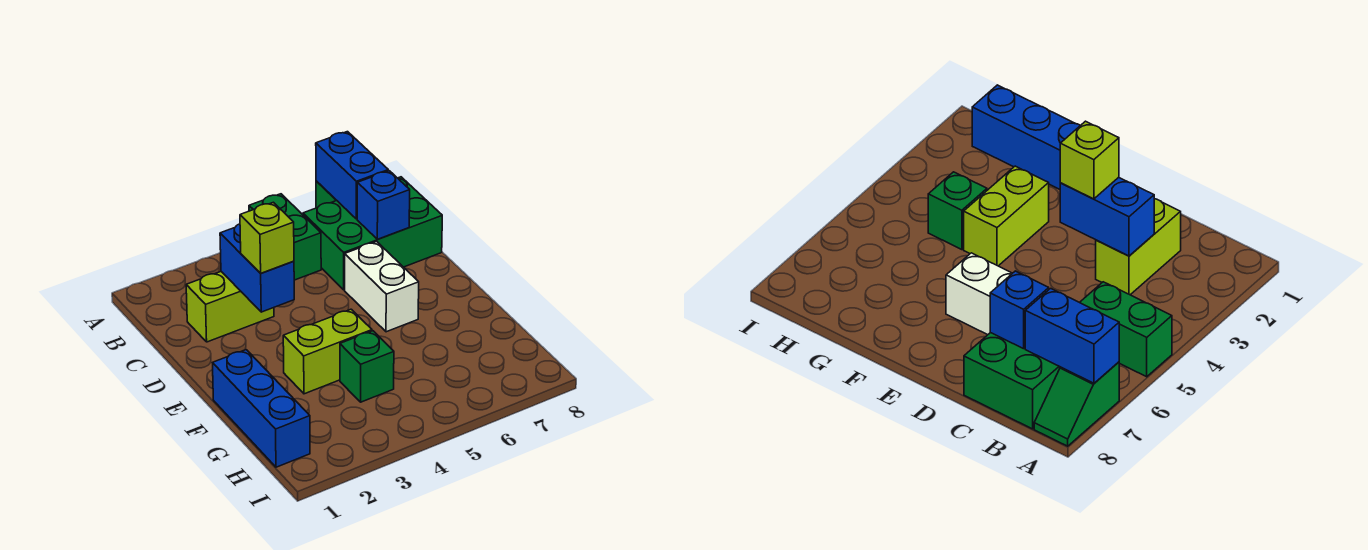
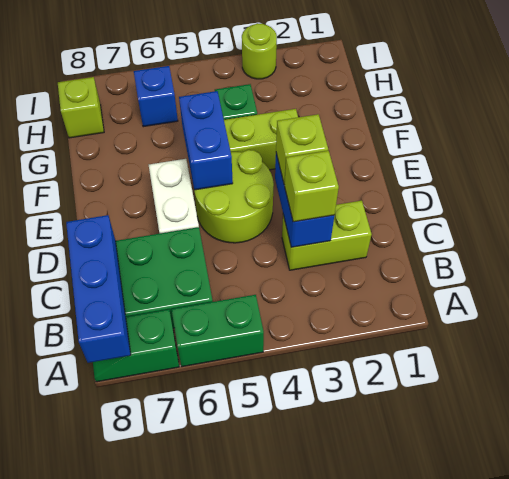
green 1x2 brick [249,194,321,280] -> green 1x2 brick turned to [172,295,264,367]
blue 1x2 brick [316,132,388,219] -> blue 1x2 brick moved to [179,91,233,190]
none -> lime 1x1 brick [284,151,339,222]
blue 1x1 brick [357,171,410,239] -> blue 1x1 brick moved to [134,66,178,127]
none -> lime 2x2 round brick [194,150,274,243]
blue 1x3 brick [213,350,310,467] -> blue 1x3 brick moved to [66,215,131,363]
none -> lime 1x1 brick [58,77,104,138]
none -> lime 1x1 round brick [242,23,277,79]

